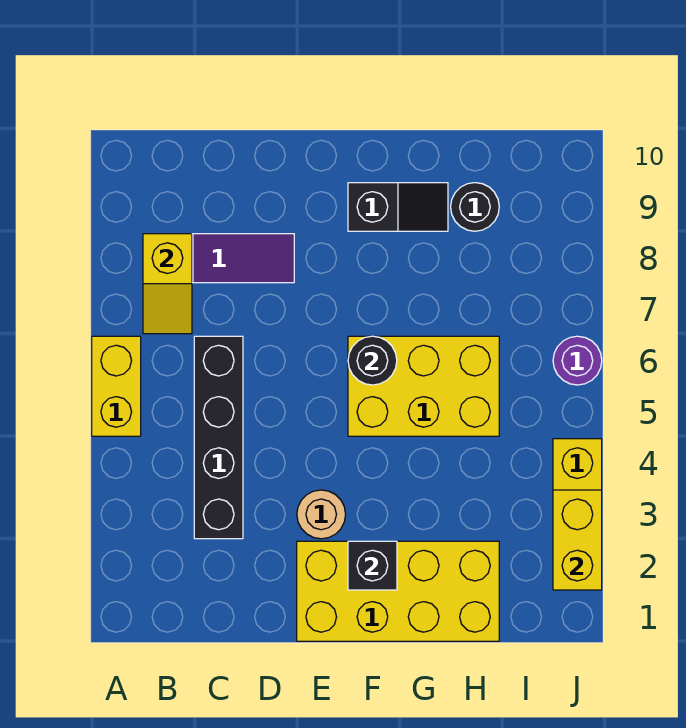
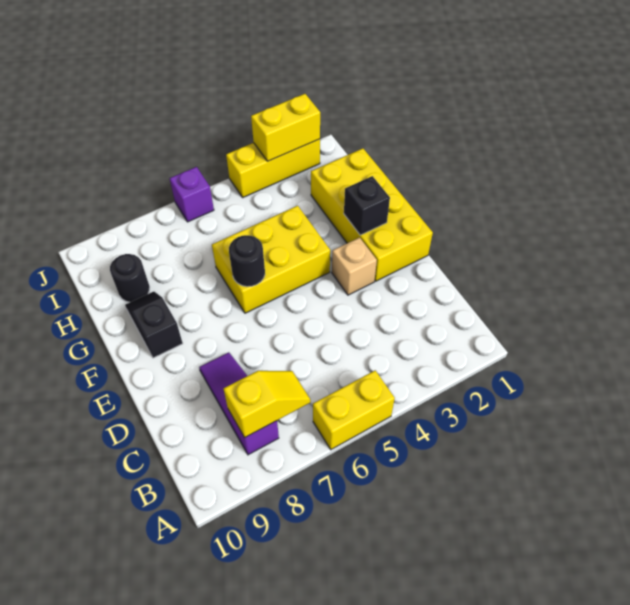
black 1x4 brick [194,336,243,539] -> none
tan 1x1 round brick [297,490,346,539] -> tan 1x1 brick [332,237,377,295]
yellow 2x3 brick [348,336,499,436] -> yellow 2x3 brick turned to [212,206,330,313]
purple 1x1 round brick [553,336,602,385] -> purple 1x1 brick [170,167,214,222]

